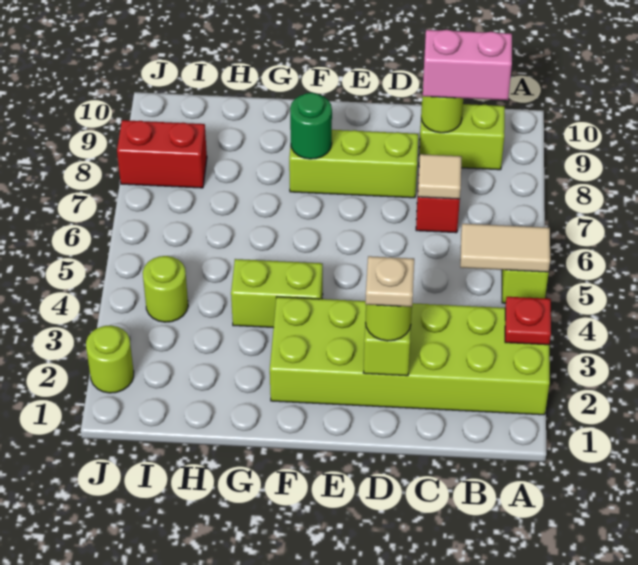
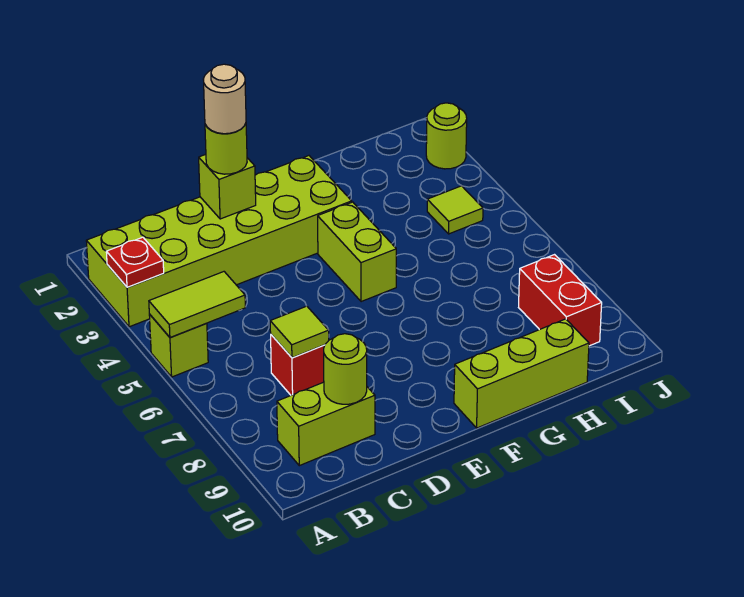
tan 1x2 tile [460,224,550,272] -> lime 1x2 tile [149,272,245,338]
pink 1x2 brick [423,30,512,100] -> none
tan 1x1 tile [418,154,462,199] -> lime 1x1 tile [270,306,329,358]
tan 1x1 plate [365,256,414,307] -> tan 1x1 round brick [203,64,246,134]
lime 1x3 brick [289,130,418,198] -> lime 1x3 brick moved to [454,319,589,428]
lime 1x2 brick [231,259,323,328] -> lime 1x2 brick turned to [318,202,396,302]
green 1x1 round brick [290,93,332,159] -> none
lime 1x1 round brick [143,256,188,322] -> lime 1x1 tile [427,186,483,234]
red 1x2 brick [117,120,207,188] -> red 1x2 brick turned to [519,255,602,346]

